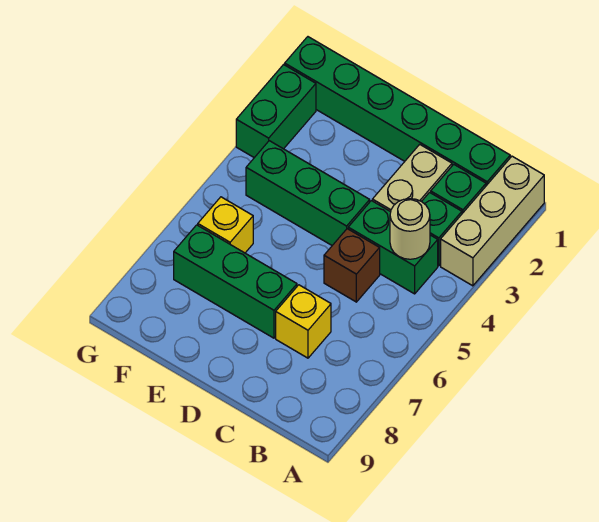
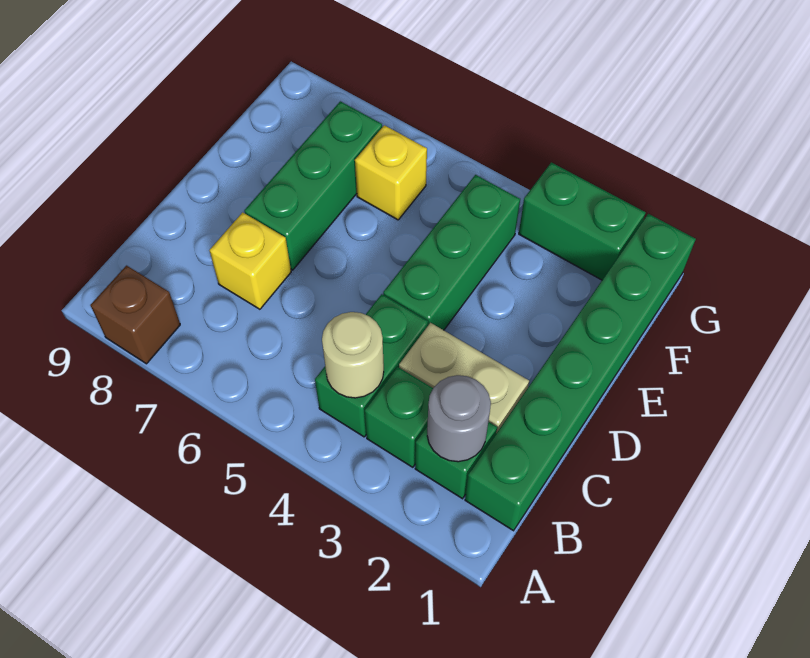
tan 1x3 brick [441,156,544,286] -> none
none -> grey 1x1 round brick [427,375,491,462]
brown 1x1 brick [324,229,380,302] -> brown 1x1 brick moved to [91,266,180,364]

